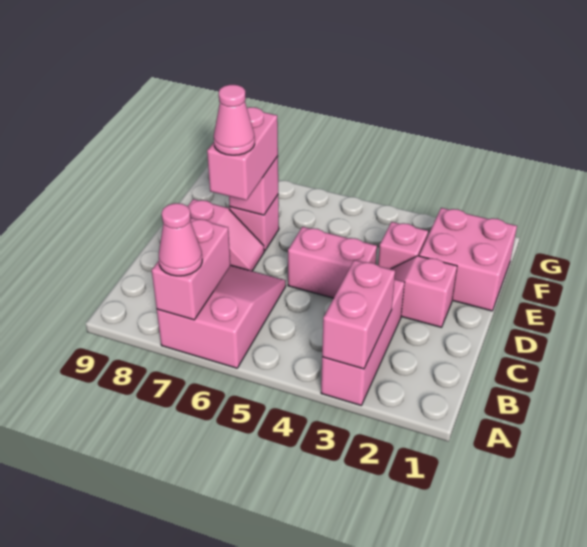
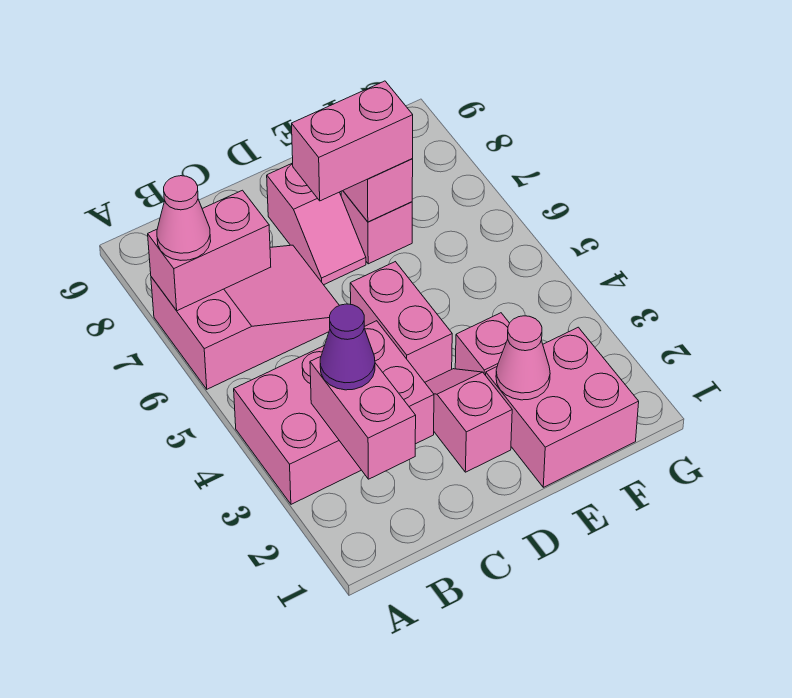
pink 1x3 brick [321,279,405,405] -> pink 2x3 brick [234,321,434,504]
pink 1x2 brick [322,260,395,369] -> pink 1x2 brick turned to [310,357,416,479]
none -> purple 1x1 cone [320,304,375,390]
pink 1x1 cone [214,85,255,155] -> pink 1x1 cone moved to [496,316,550,400]

